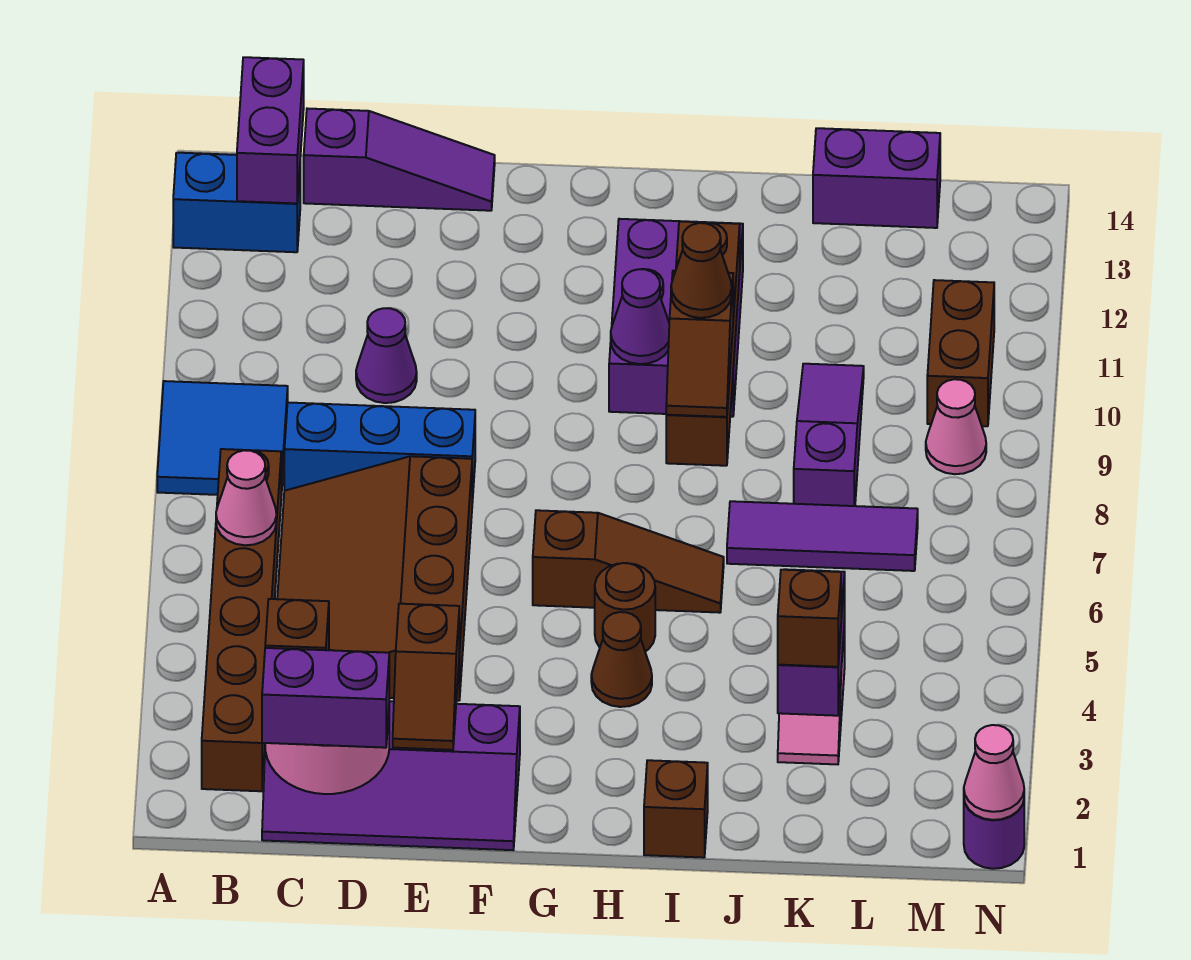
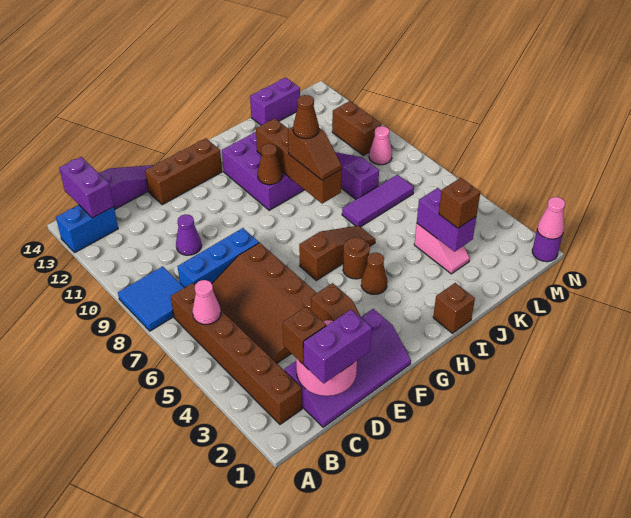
none -> brown 1x3 brick [145,138,222,205]
purple 1x1 cone [611,269,669,364] -> brown 1x1 cone [258,144,282,185]

